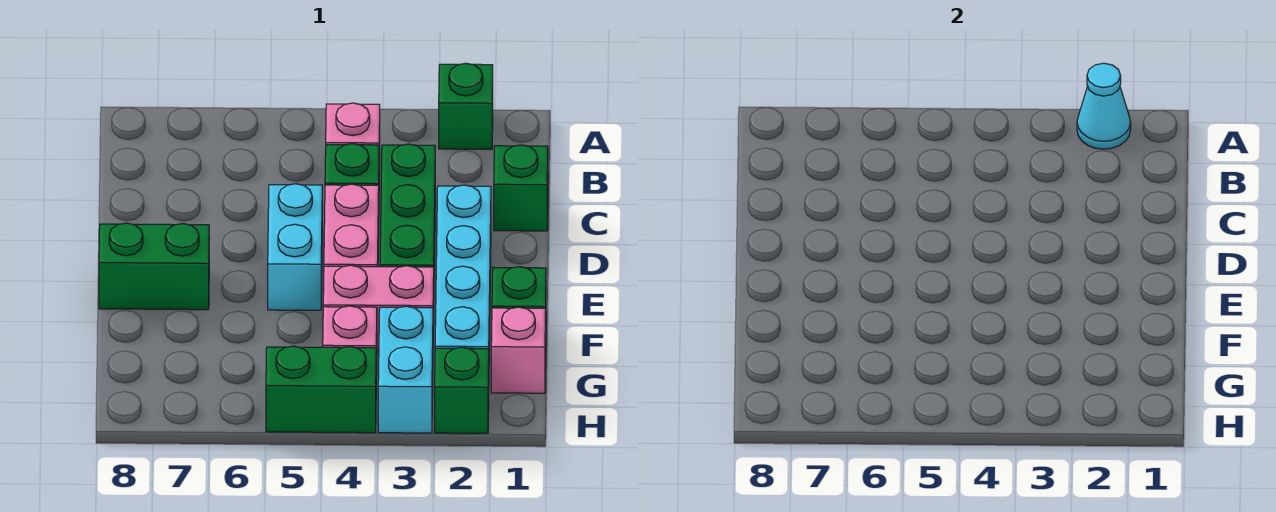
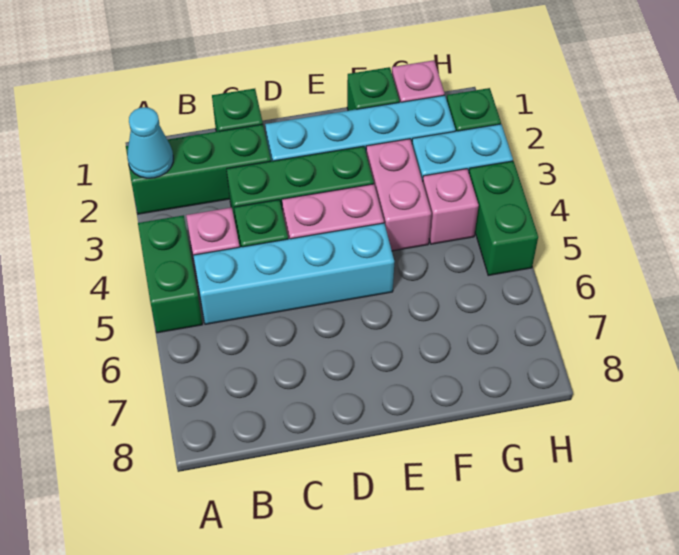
green 1x1 brick [439,63,493,149] -> green 1x3 brick [126,124,271,214]
cyan 1x2 brick [268,184,322,310] -> cyan 1x4 brick [193,223,394,324]
green 1x2 brick [99,223,209,310] -> green 1x2 brick moved to [138,215,203,333]

